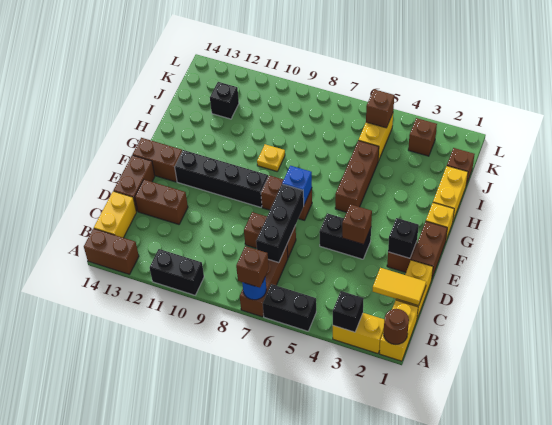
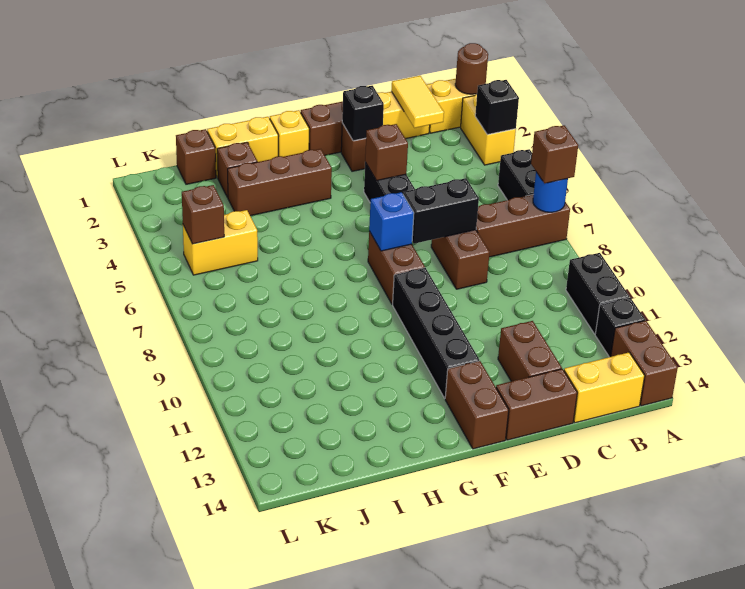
black 1x3 brick [256,184,304,263] -> black 1x2 brick [403,178,479,244]
brown 1x3 brick [335,141,379,212] -> brown 1x3 brick moved to [228,149,332,216]
yellow 1x1 plate [257,144,285,171] -> none
black 1x1 brick [210,82,239,119] -> black 1x1 brick moved to [595,297,645,357]
brown 1x1 brick [408,118,437,156] -> brown 1x1 brick moved to [217,142,257,197]

